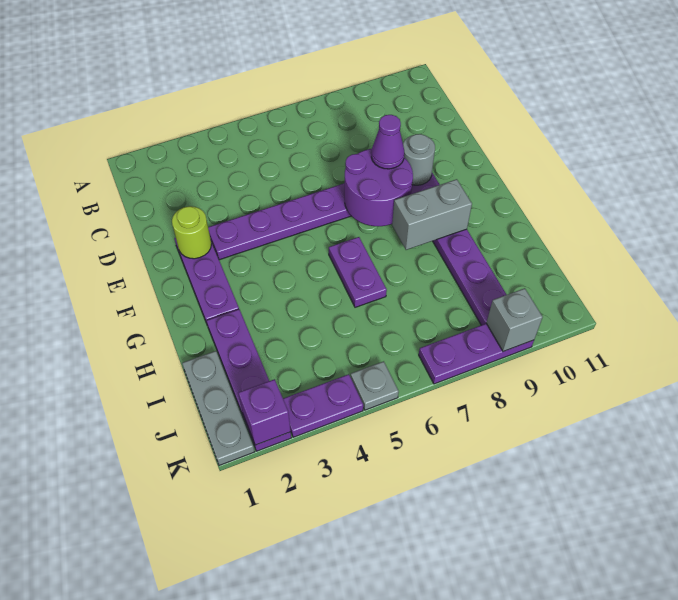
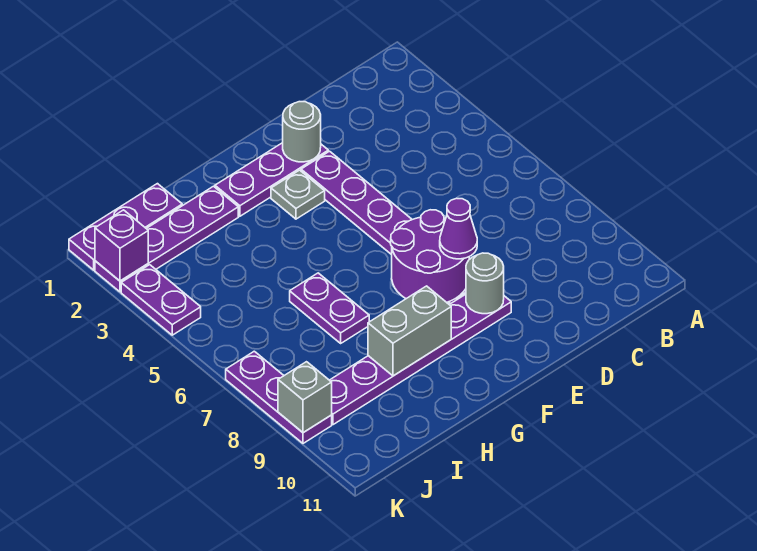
lime 1x1 round brick [172,206,211,259] -> grey 1x1 round brick [283,102,321,162]
purple 1x2 plate [329,237,387,307] -> purple 1x2 plate turned to [290,273,369,343]
grey 1x2 brick [392,179,472,250] -> grey 1x2 brick turned to [368,286,451,376]
grey 1x3 plate [182,351,254,465] -> purple 1x3 plate [69,184,182,270]
grey 1x1 plate [351,361,399,410] -> grey 1x1 plate moved to [271,170,325,219]

